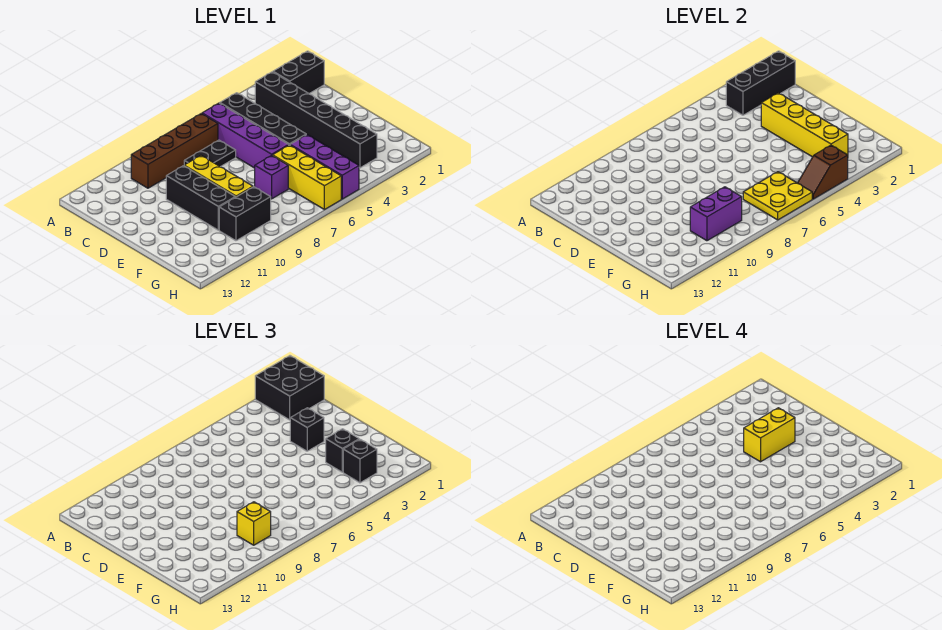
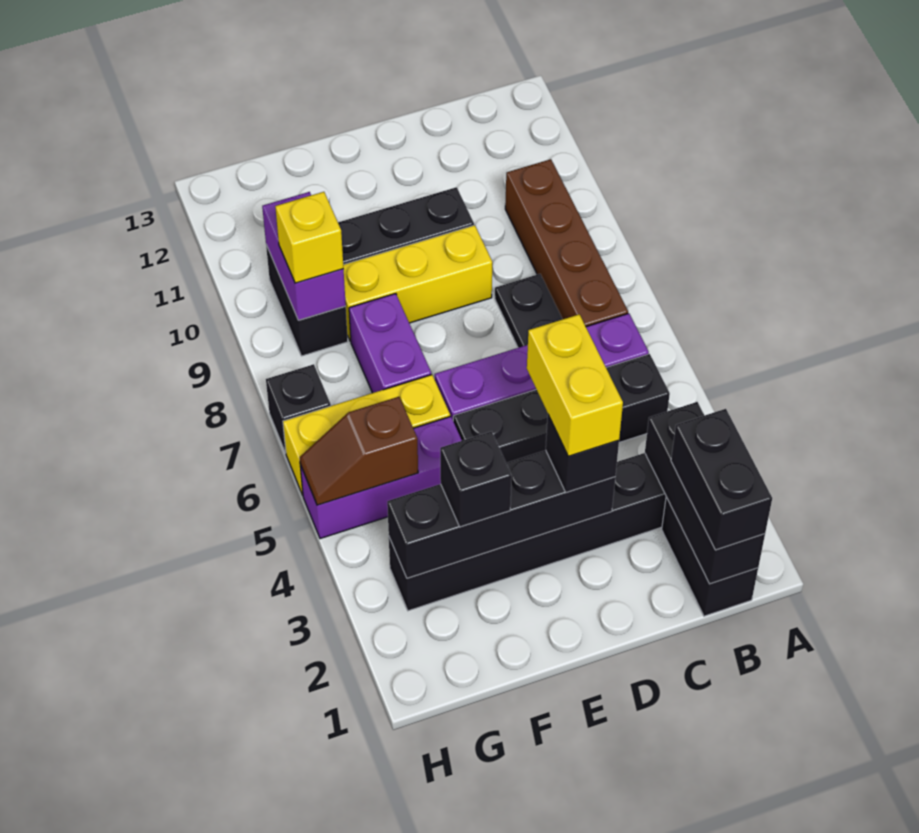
black 2x2 brick [255,356,324,420] -> black 1x2 brick [671,409,772,550]
yellow 1x4 brick [761,93,848,157] -> black 1x4 brick [387,450,615,578]
purple 1x1 brick [255,155,288,199] -> purple 1x2 brick [349,294,431,393]
black 1x1 brick [343,439,377,483] -> black 1x1 brick moved to [266,364,331,453]
yellow 2x2 plate [743,172,812,220] -> none
brown 1x2 slope [798,145,848,199] -> brown 1x2 slope turned to [300,397,418,505]

